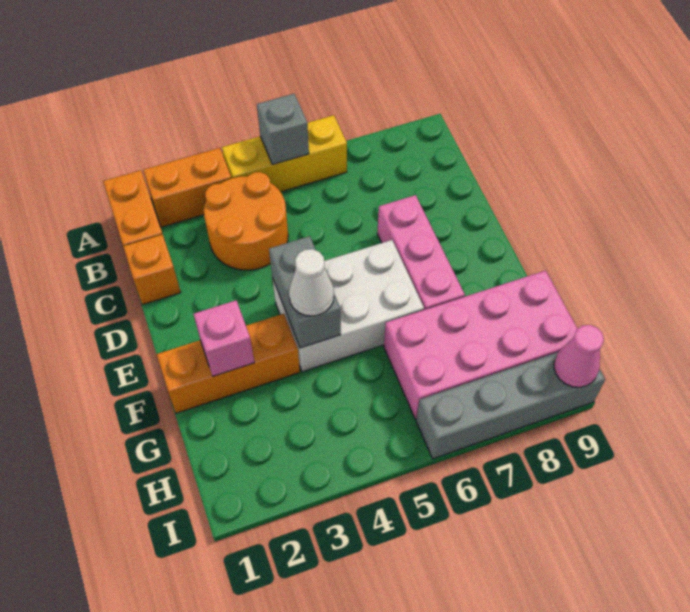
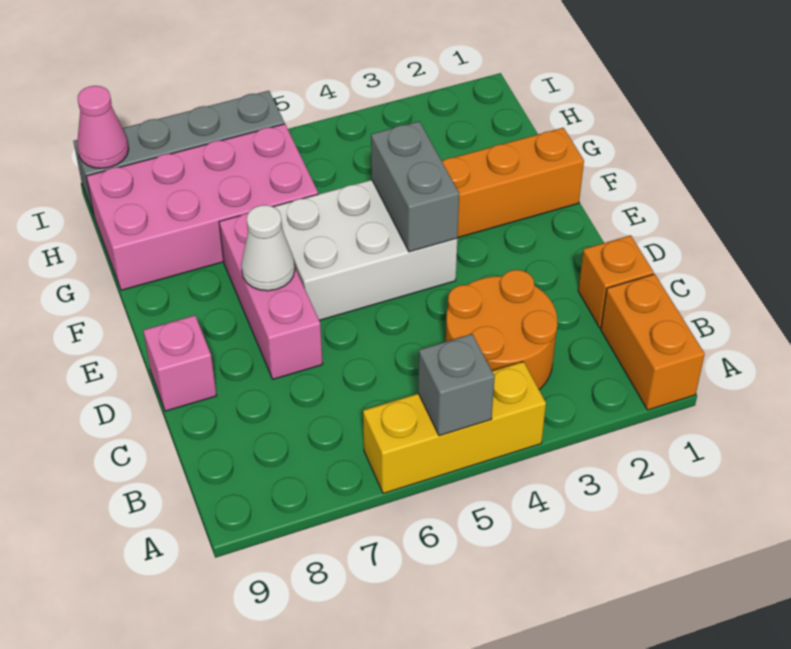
orange 1x2 brick [143,148,231,227] -> none
pink 1x1 brick [194,300,254,376] -> pink 1x1 brick moved to [143,315,217,411]
white 1x1 cone [289,249,334,316] -> white 1x1 cone moved to [241,205,295,291]

